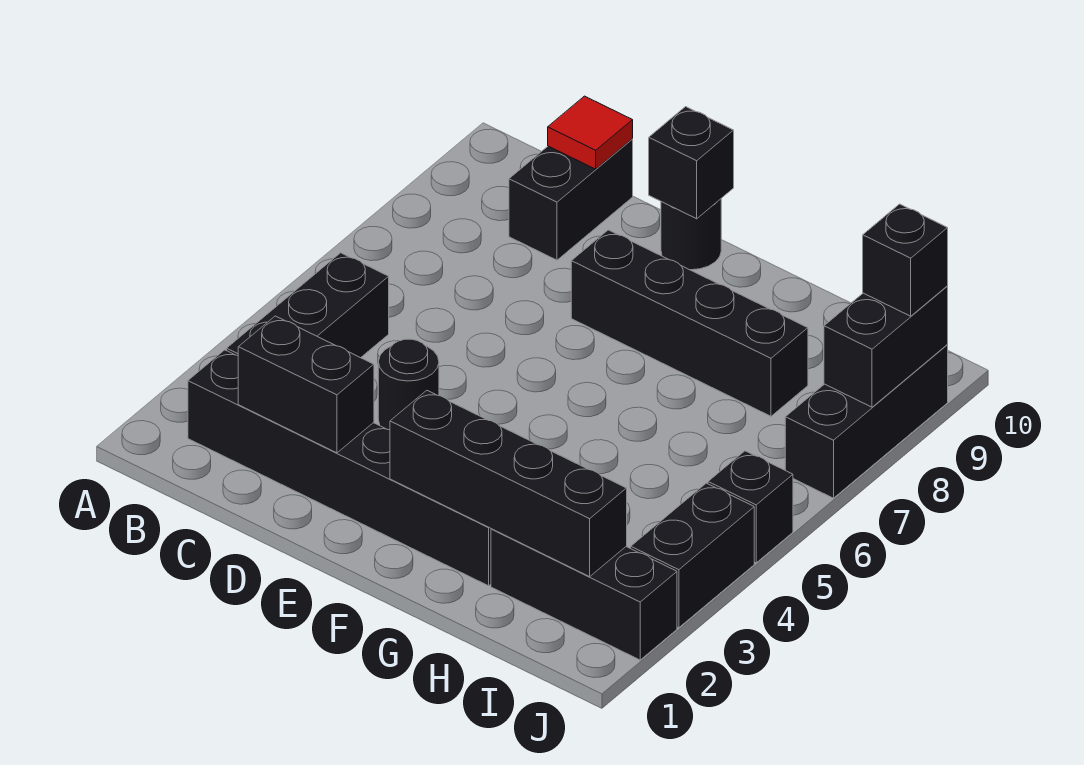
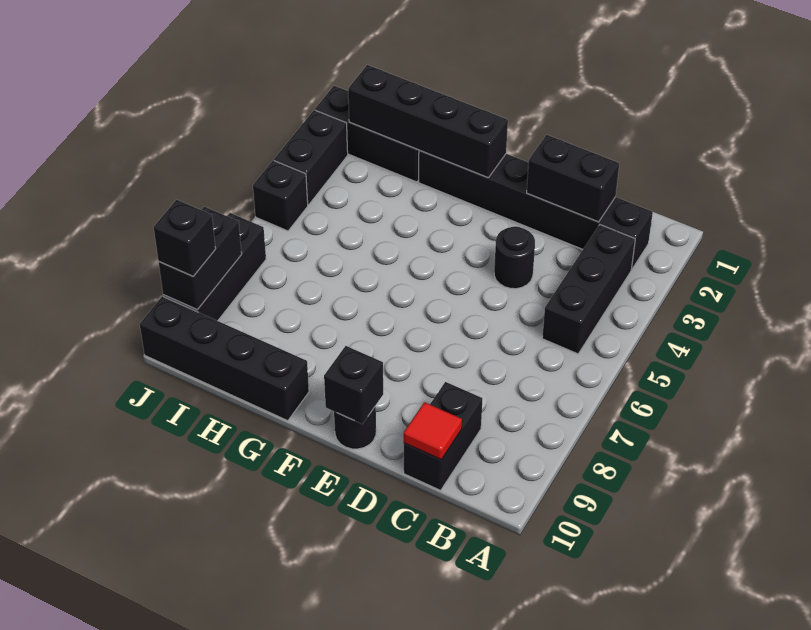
black 1x4 brick [571,230,808,416] -> black 1x4 brick moved to [140,296,309,421]

